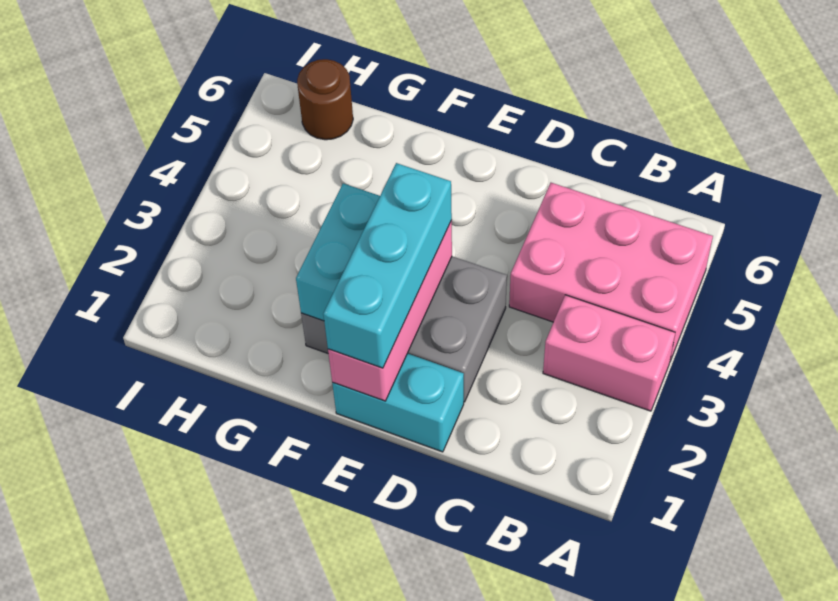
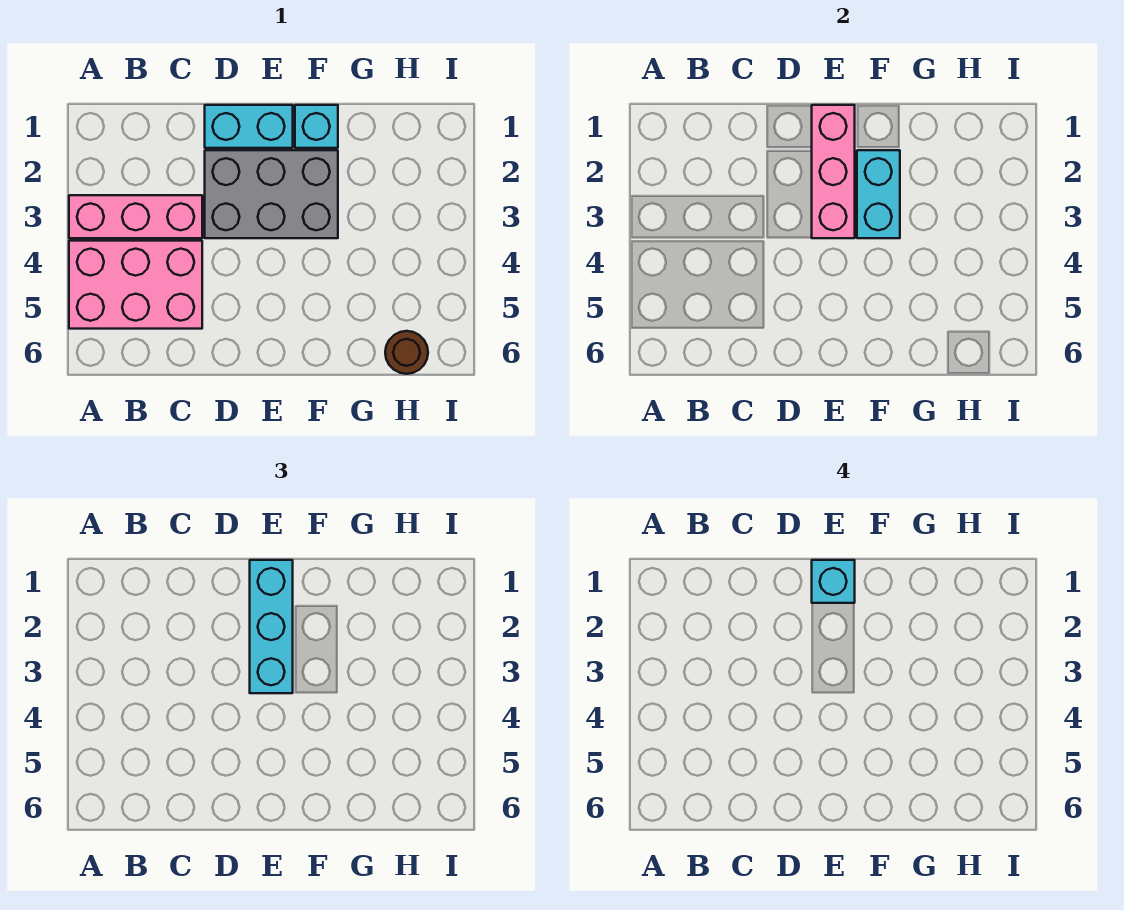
pink 1x2 brick [543,295,675,411] -> pink 1x3 brick [69,195,202,238]
none -> cyan 1x1 brick [812,560,855,603]
none -> cyan 1x1 brick [295,105,338,148]

